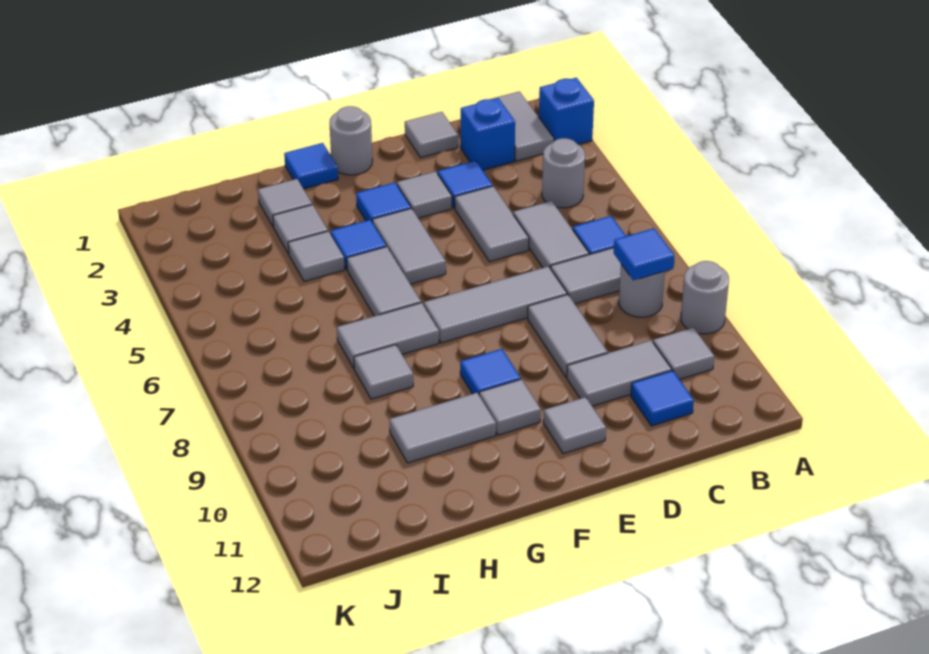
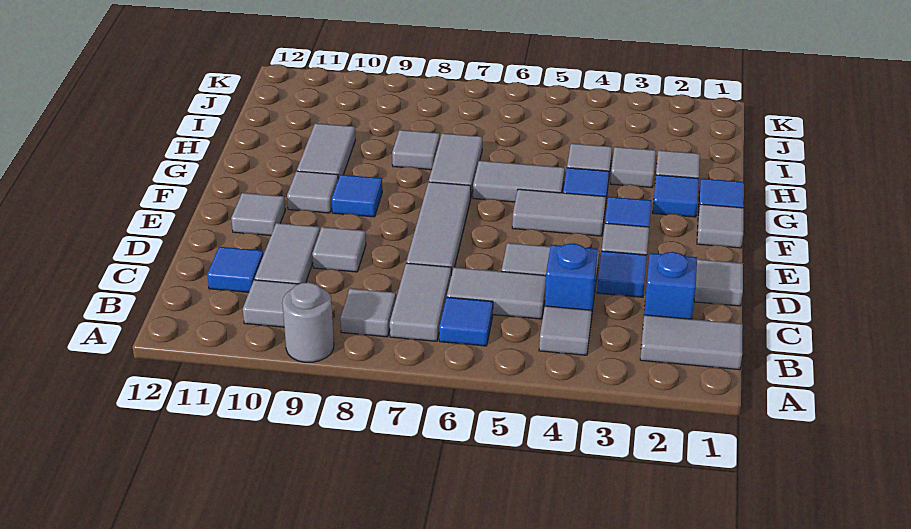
blue 1x1 brick [539,78,594,144] -> blue 1x1 brick moved to [545,243,598,319]
grey 1x1 round brick [542,138,585,208] -> grey 1x1 tile [539,306,592,355]
grey 1x1 round brick [619,264,665,317] -> grey 1x1 tile [340,288,396,337]
blue 1x1 tile [614,228,674,280] -> blue 1x1 tile moved to [653,175,699,217]
grey 1x2 tile [528,295,608,377] -> grey 1x1 tile [312,227,366,272]
grey 1x1 round brick [330,106,372,175] -> grey 1x1 tile [697,204,744,248]

